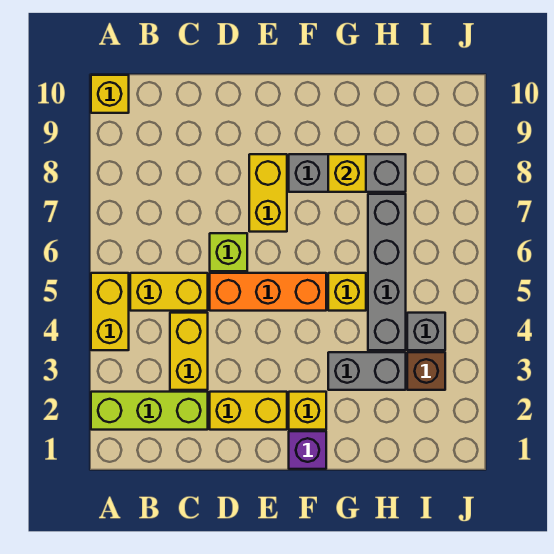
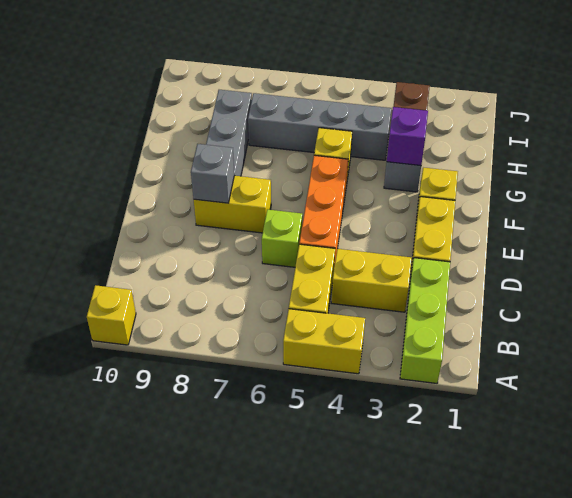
purple 1x1 brick [289,431,326,469] -> purple 1x1 brick moved to [387,107,428,166]
yellow 1x1 brick [328,154,366,192] -> none
grey 1x1 brick [407,313,445,350] -> grey 1x1 brick moved to [191,144,235,203]

